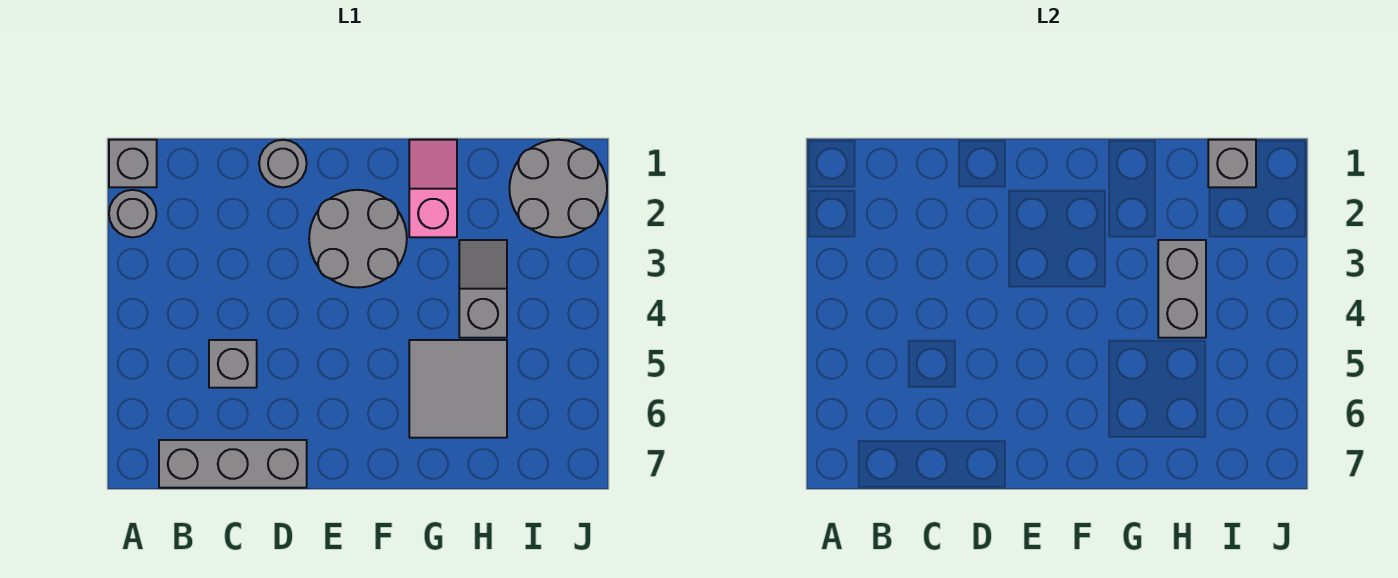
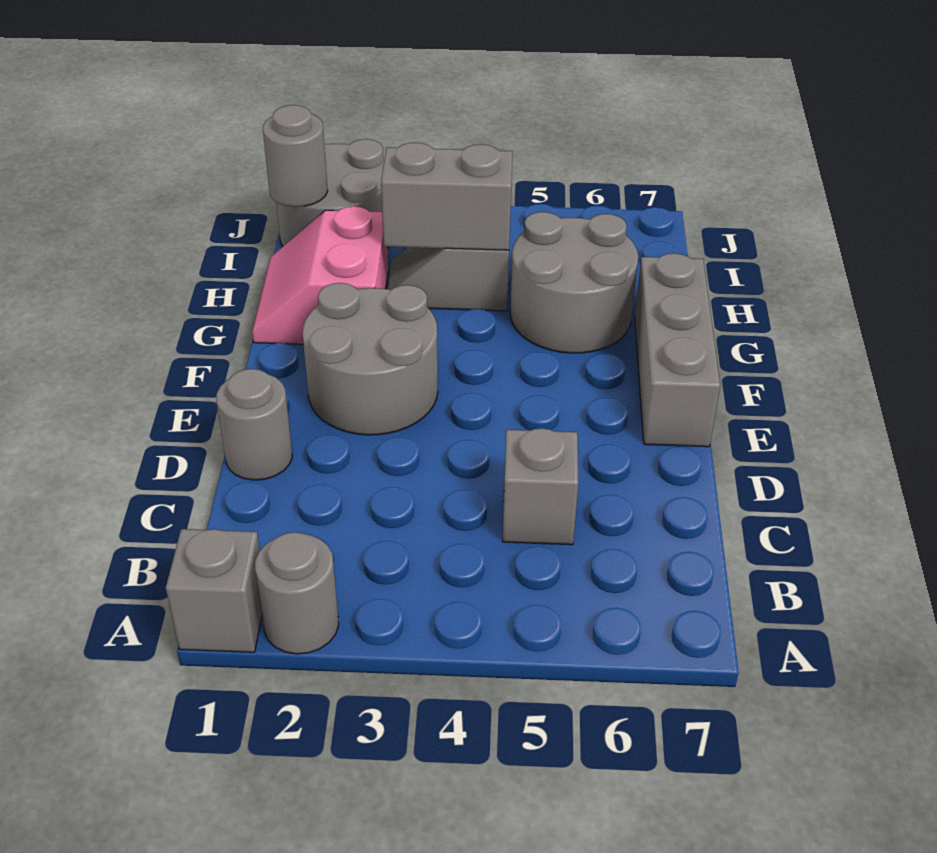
grey 1x3 brick [159,440,307,488] -> grey 1x3 brick moved to [635,253,720,447]
pink 1x2 slope [409,140,457,237] -> pink 2x2 slope [252,206,388,344]
grey 2x2 tile [409,340,507,438] -> grey 2x2 round brick [510,212,638,353]
grey 1x1 brick [1208,140,1256,187] -> grey 1x1 round brick [263,105,328,207]

